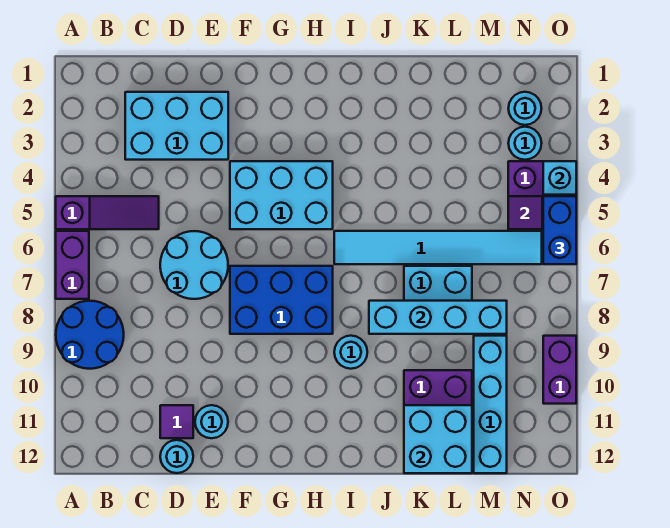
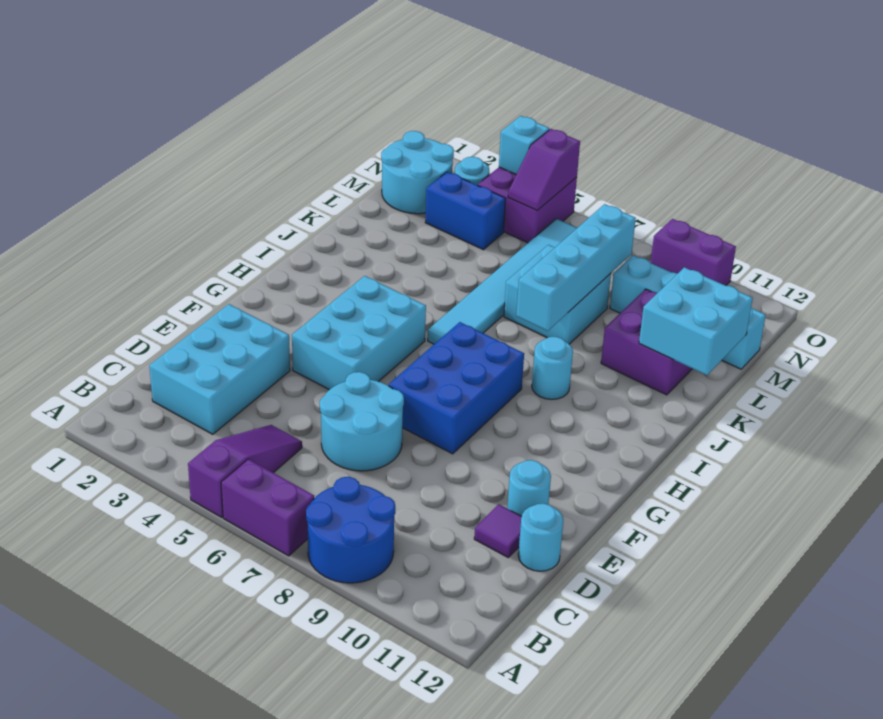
cyan 1x1 round brick [508,92,542,125] -> cyan 2x2 round brick [381,131,454,214]
blue 1x2 brick [543,196,576,264] -> blue 1x2 brick moved to [425,172,506,250]

